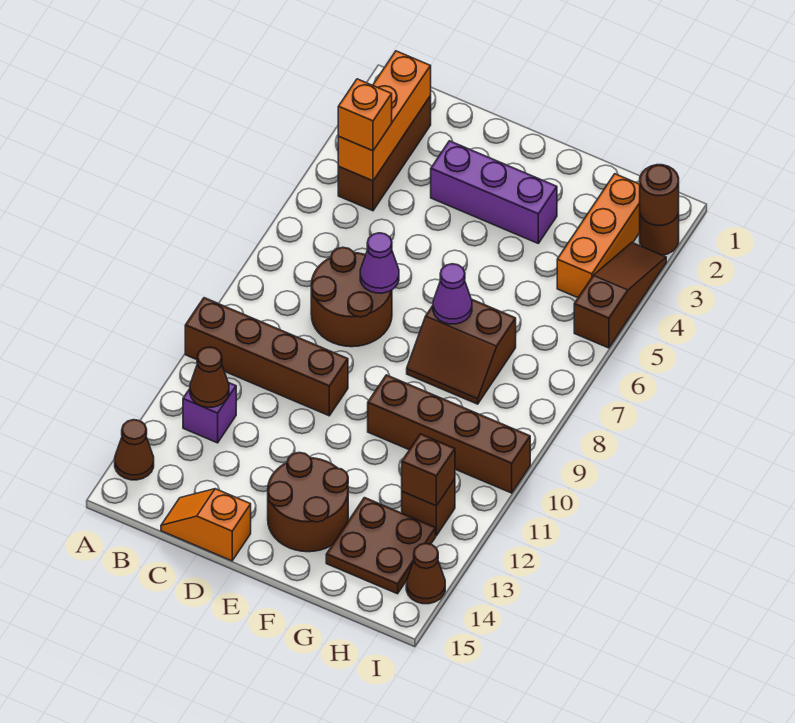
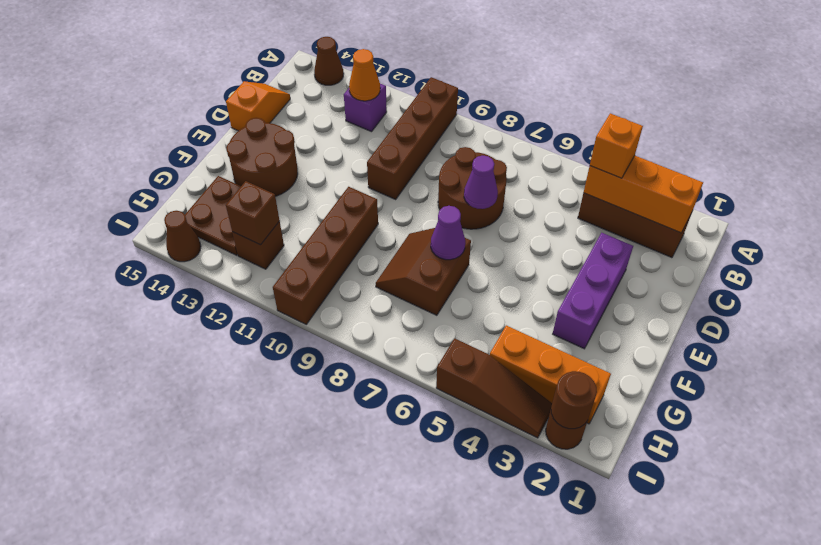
brown 1x1 cone [190,347,229,407] -> orange 1x1 cone [349,49,380,101]

